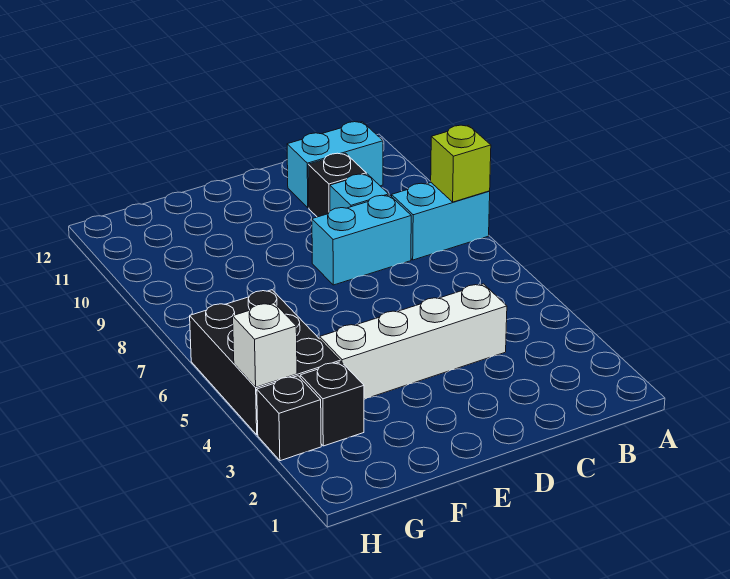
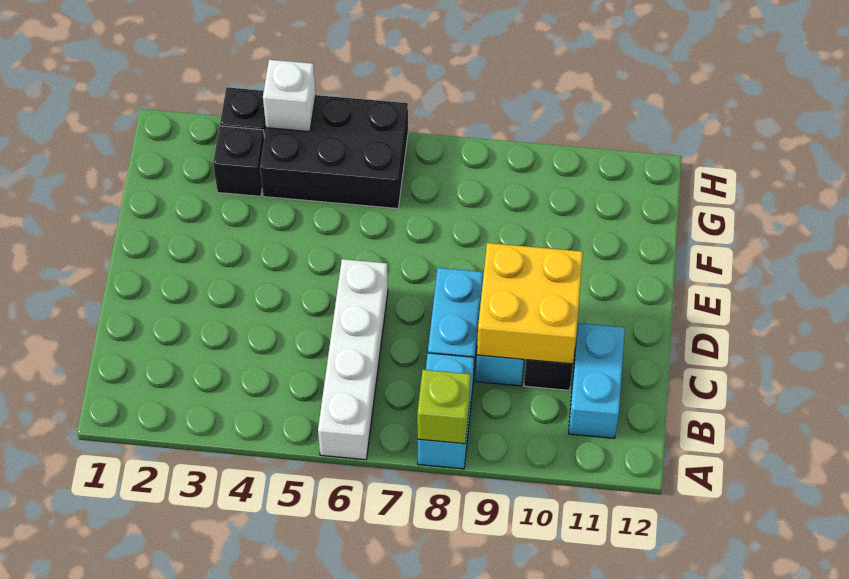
white 1x4 brick [320,284,507,399] -> white 1x4 brick moved to [318,259,388,460]
none -> yellow 2x2 brick [477,243,583,364]

